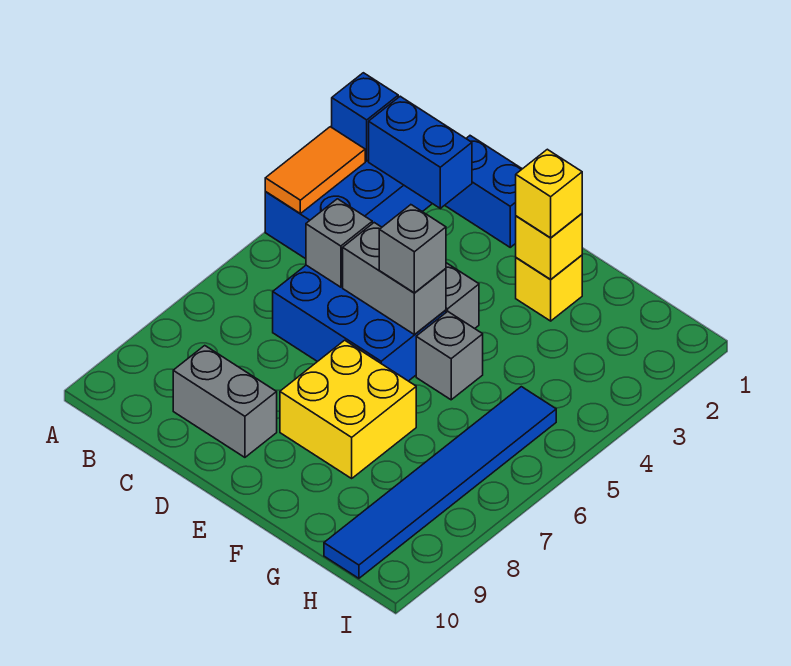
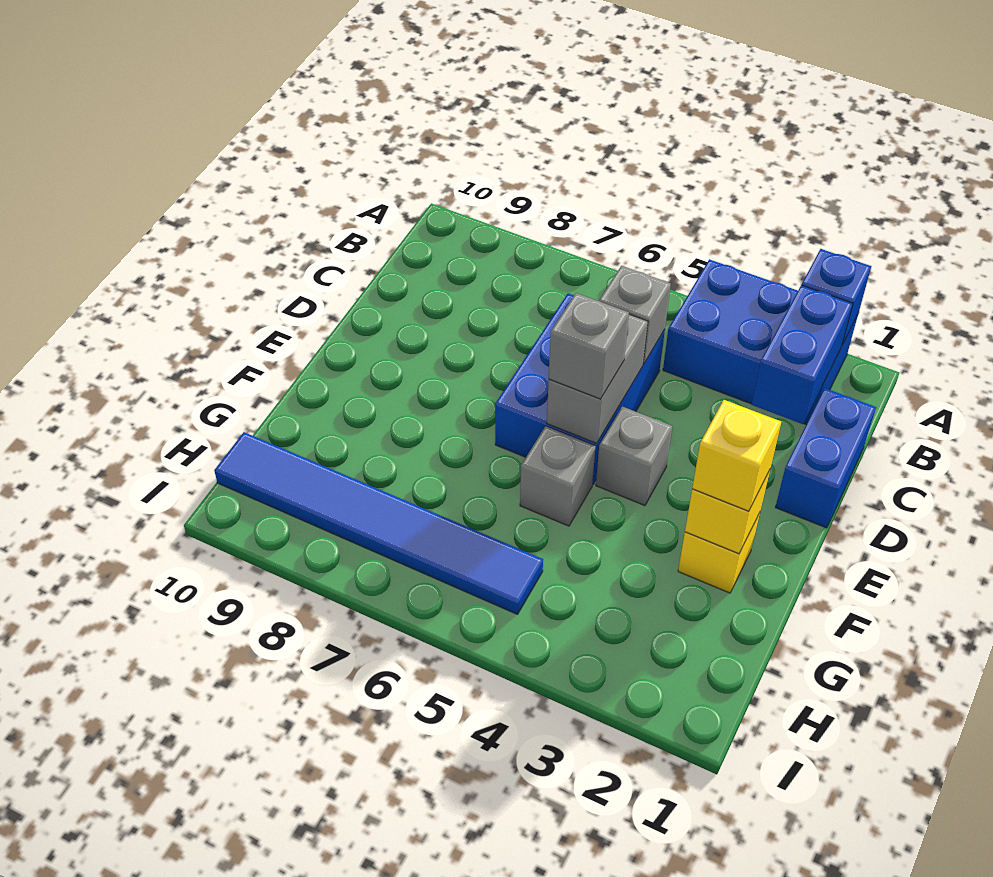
orange 1x2 tile [265,127,365,214] -> none
grey 1x2 brick [173,346,277,457] -> none
yellow 2x2 brick [280,340,416,478] -> none

